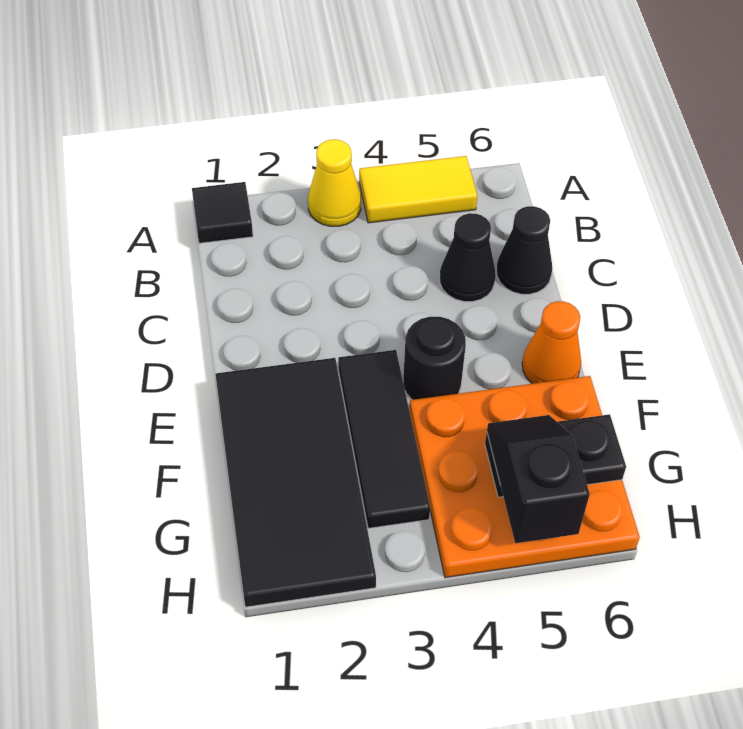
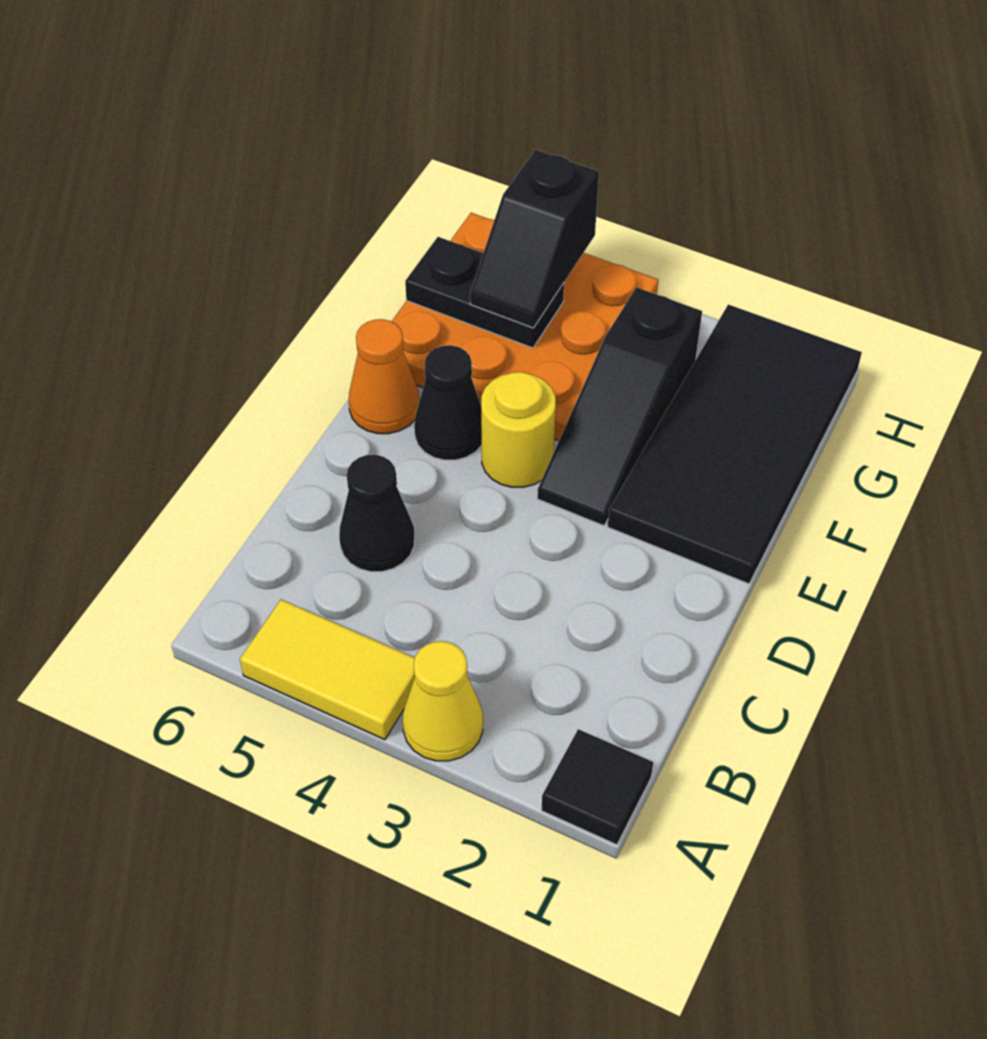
black 1x1 cone [496,206,553,294] -> black 1x1 cone moved to [414,345,482,460]
black 1x3 tile [338,350,430,528] -> black 1x3 slope [537,287,702,526]
black 1x1 round brick [403,317,466,400] -> yellow 1x1 round brick [481,372,556,487]

